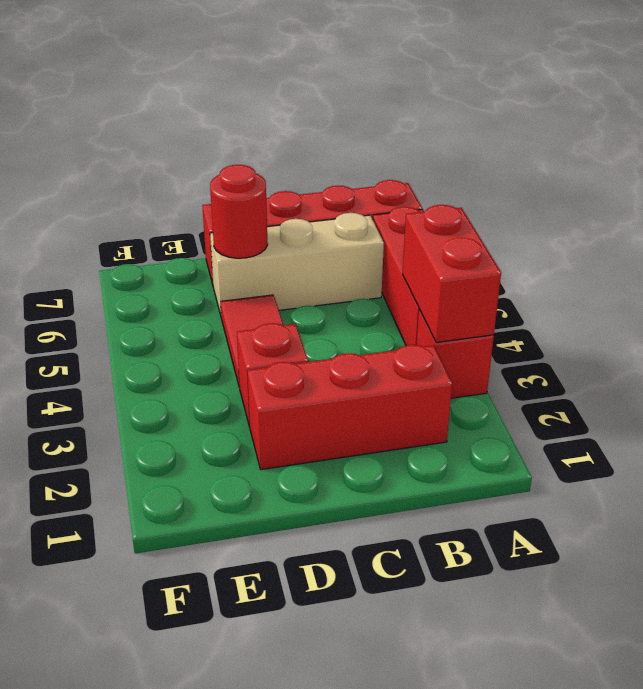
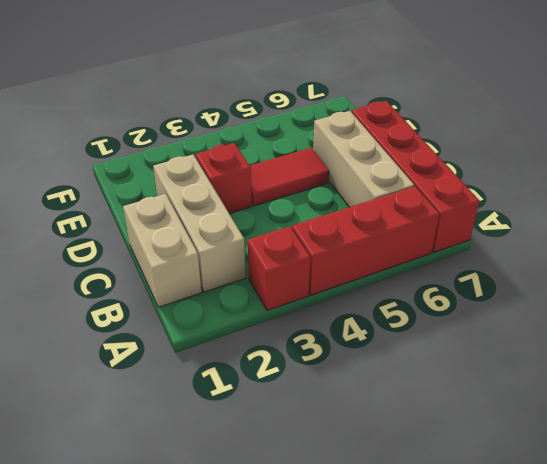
red 1x2 brick [403,205,501,342] -> none
none -> tan 1x2 brick [123,194,202,307]
red 1x3 brick [247,345,452,469] -> tan 1x3 brick [153,155,246,292]
red 1x1 round brick [210,165,268,258] -> none

